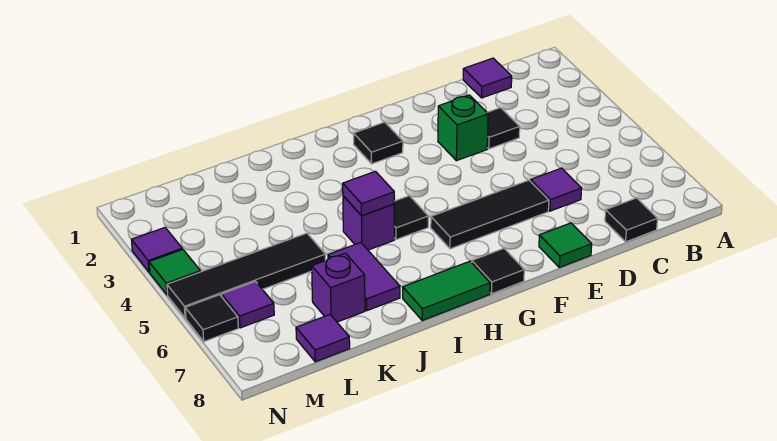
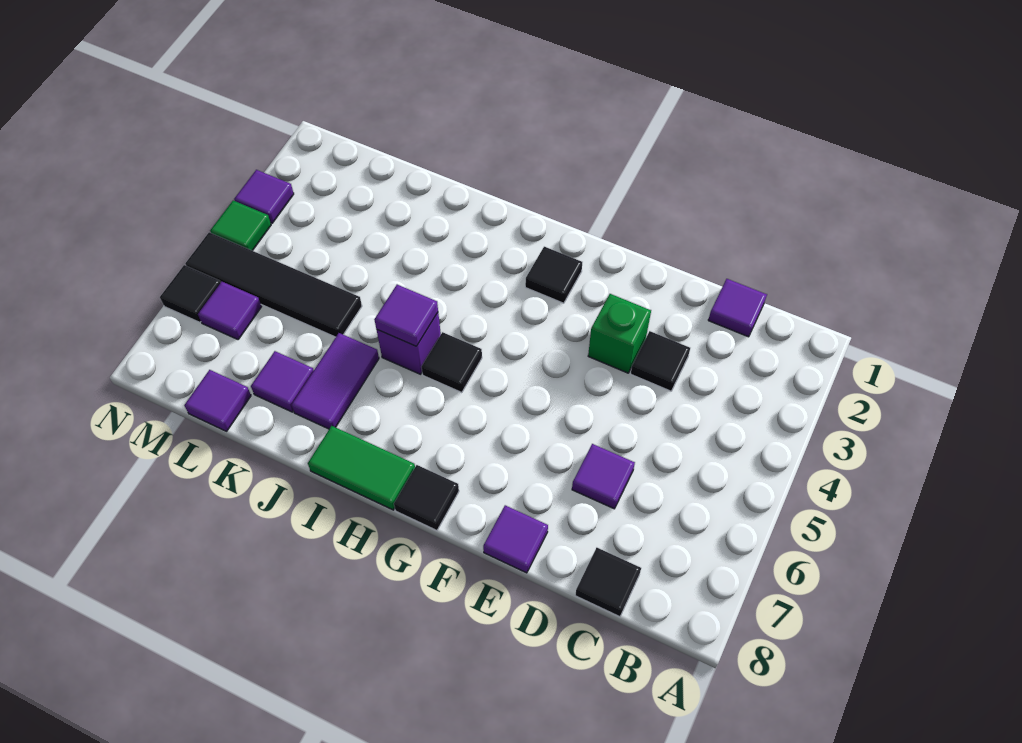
black 1x3 tile [431,180,549,249] -> none
green 1x1 tile [539,223,592,267] -> purple 1x1 tile [483,505,548,573]
purple 1x1 brick [312,253,365,322] -> purple 1x1 tile [251,351,314,412]

